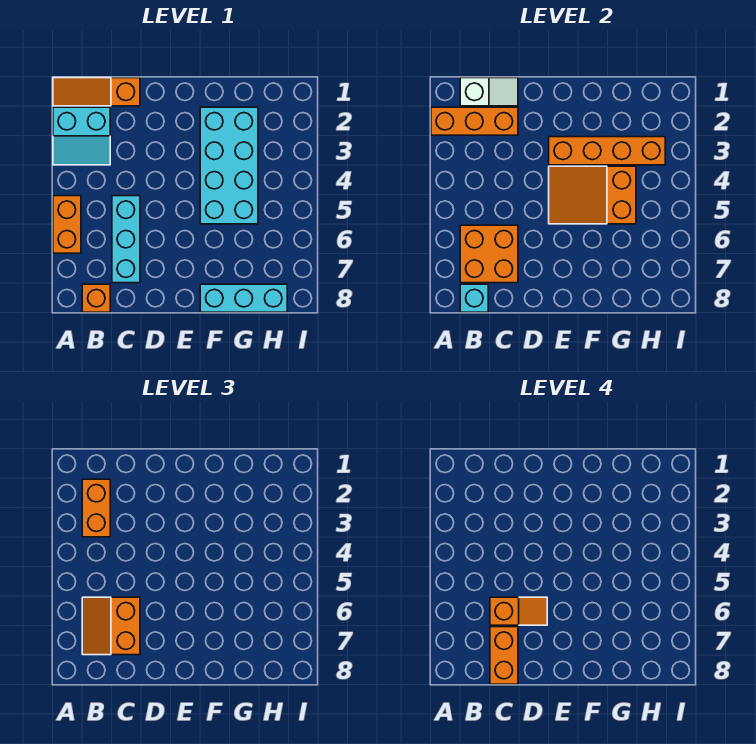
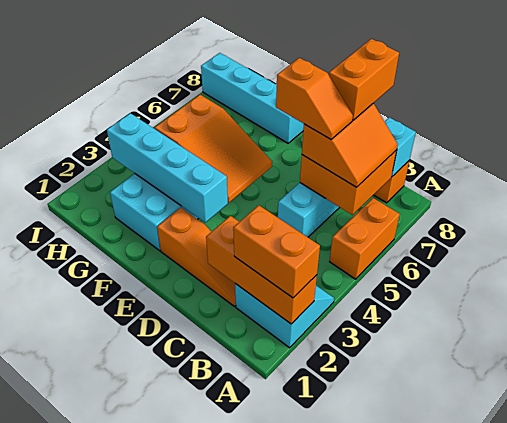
orange 1x3 slope [53,78,140,106] -> orange 1x3 slope moved to [157,208,236,306]
white 1x2 slope [460,78,518,106] -> none
orange 1x2 brick [82,479,110,537] -> orange 1x2 brick turned to [233,205,320,298]
orange 1x2 slope [490,597,547,625] -> orange 1x2 slope turned to [276,58,353,139]
orange 1x4 brick [549,137,665,165] -> cyan 1x4 brick [107,113,228,222]
cyan 1x3 brick [200,284,287,312] -> cyan 1x4 brick [201,53,304,143]

